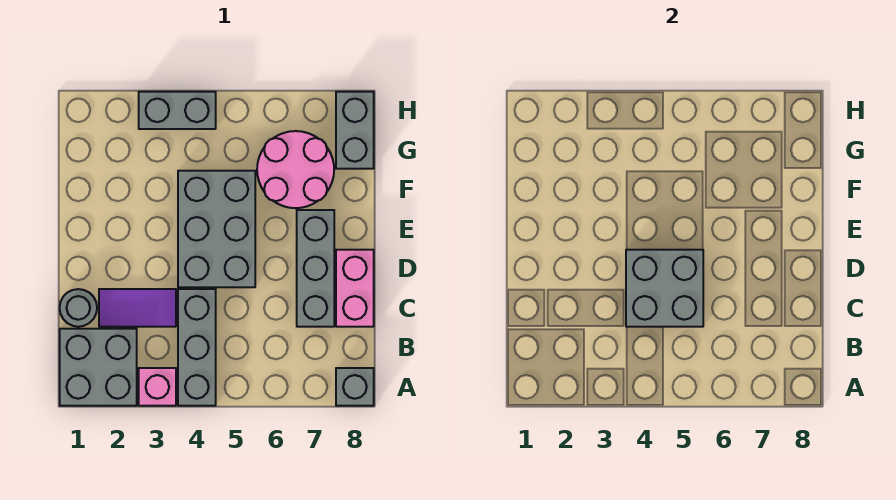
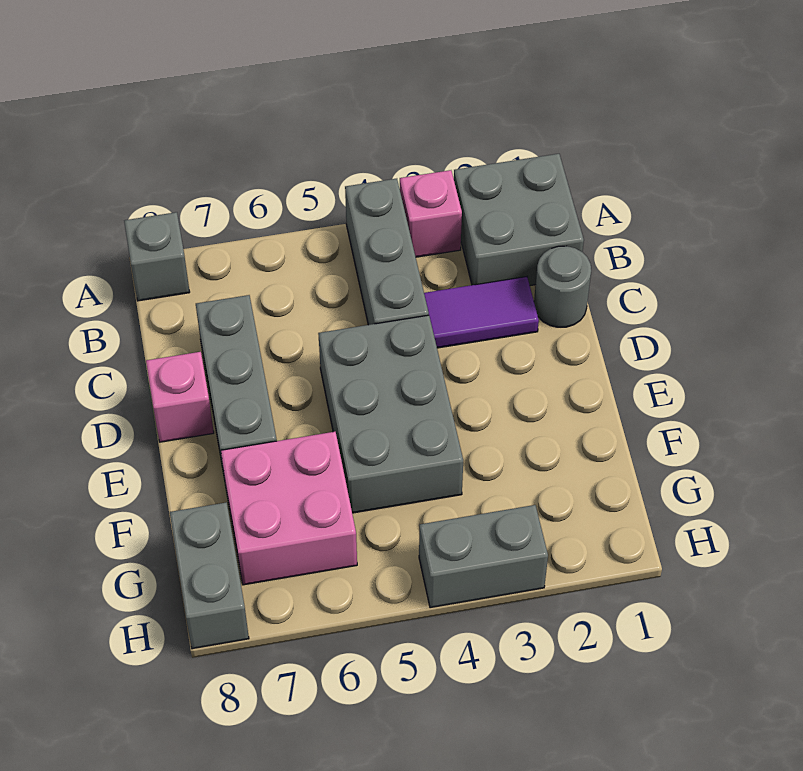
grey 2x2 brick [626,250,703,327] -> none
pink 1x2 brick [336,250,374,327] -> pink 1x1 brick [146,352,214,442]
pink 2x2 round brick [257,131,334,208] -> pink 2x2 brick [221,432,357,585]

